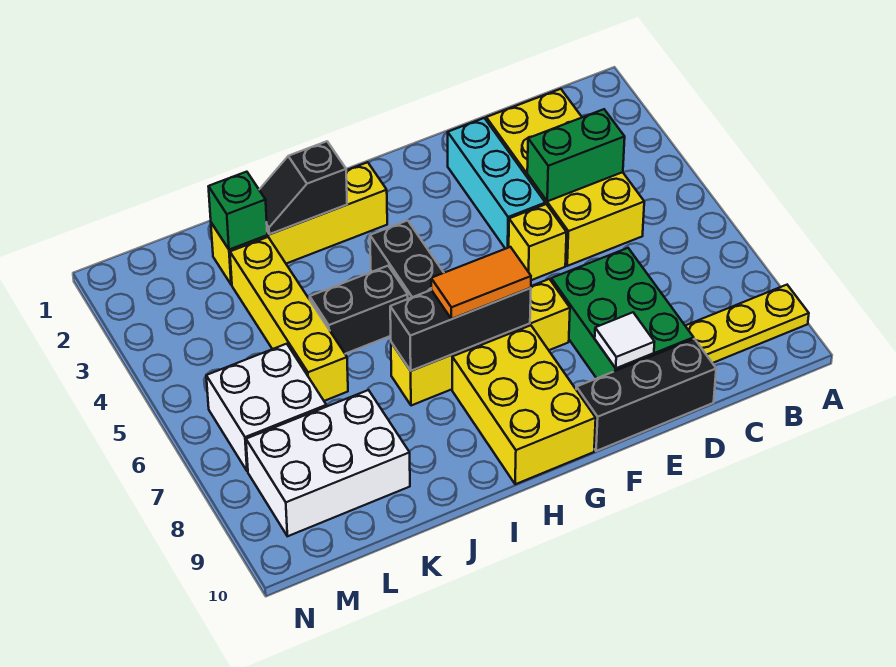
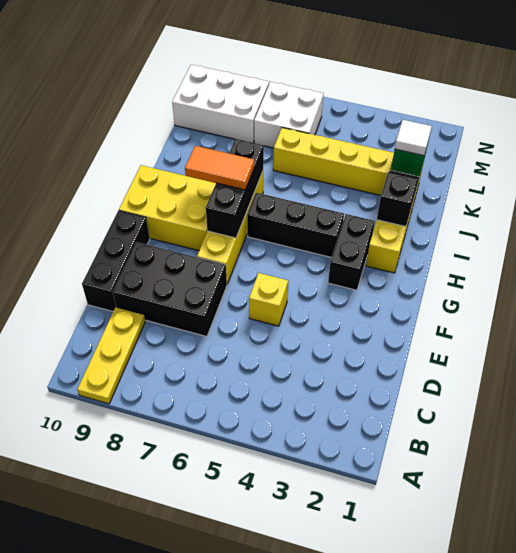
yellow 2x4 brick [486,89,644,266] -> none
green 1x2 brick [527,109,625,201] -> none
green 2x3 brick [551,248,694,378] -> black 2x3 brick [113,242,227,336]
cyan 1x3 brick [448,118,545,249] -> none
white 1x1 tile [595,312,654,368] -> white 1x1 tile moved to [395,120,432,156]
orange 1x2 tile [431,247,531,319] -> orange 1x2 tile turned to [185,146,254,190]
black 1x2 brick [310,266,408,354] -> black 1x2 brick moved to [328,214,375,290]
white 2x3 brick [246,390,410,536] -> white 2x3 brick turned to [172,65,269,143]

